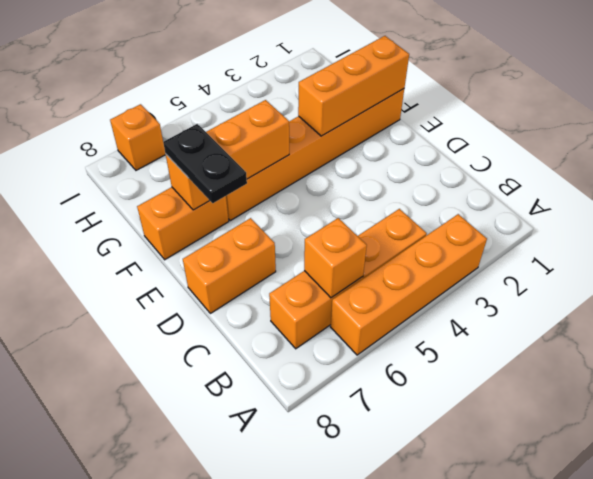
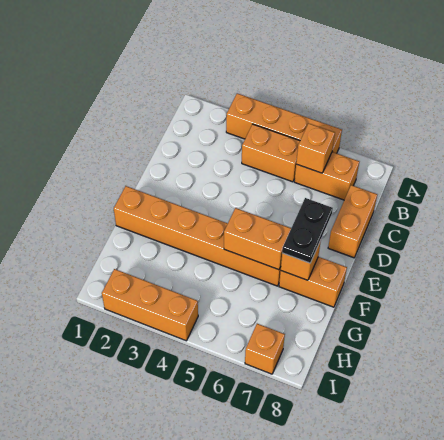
orange 1x2 brick [183,218,276,313] -> orange 1x2 brick turned to [328,185,377,258]
orange 1x3 brick [298,36,409,136] -> orange 1x3 brick moved to [102,269,198,341]

